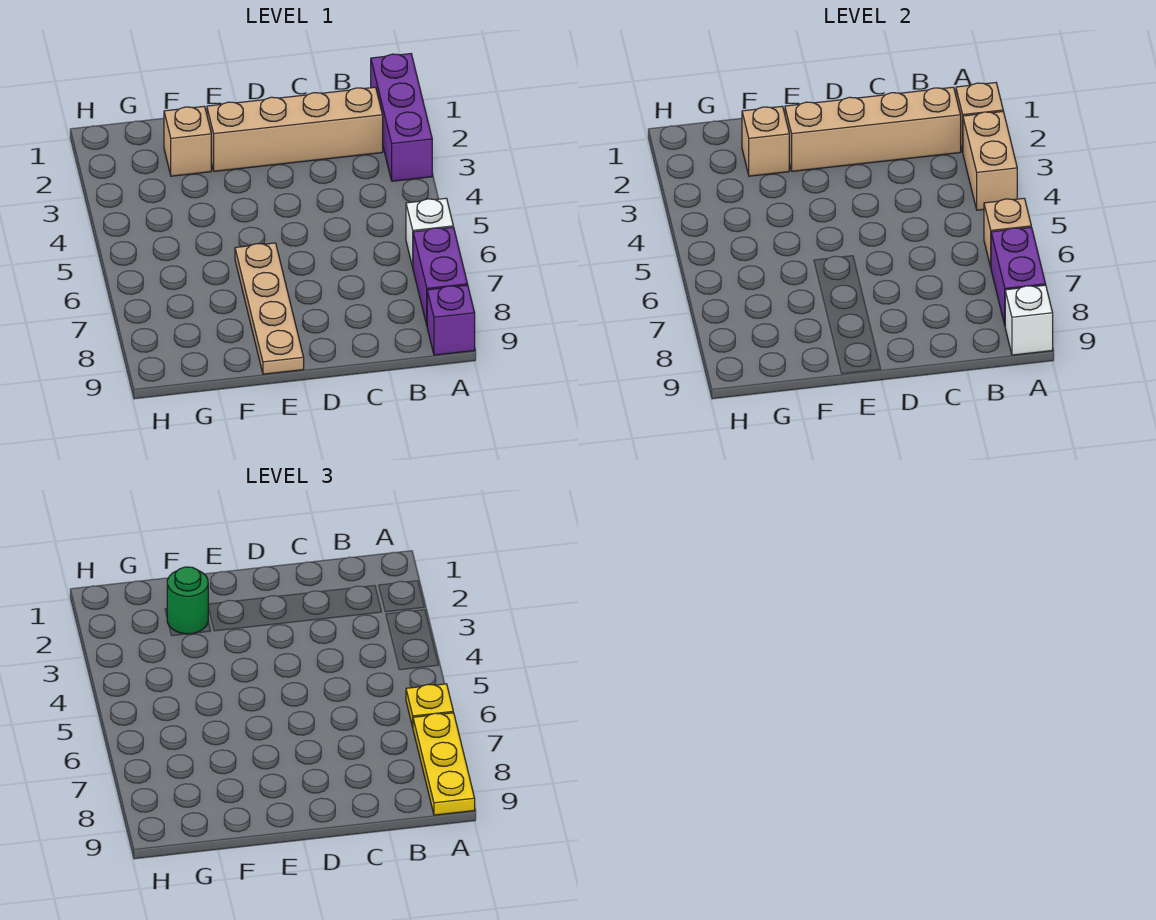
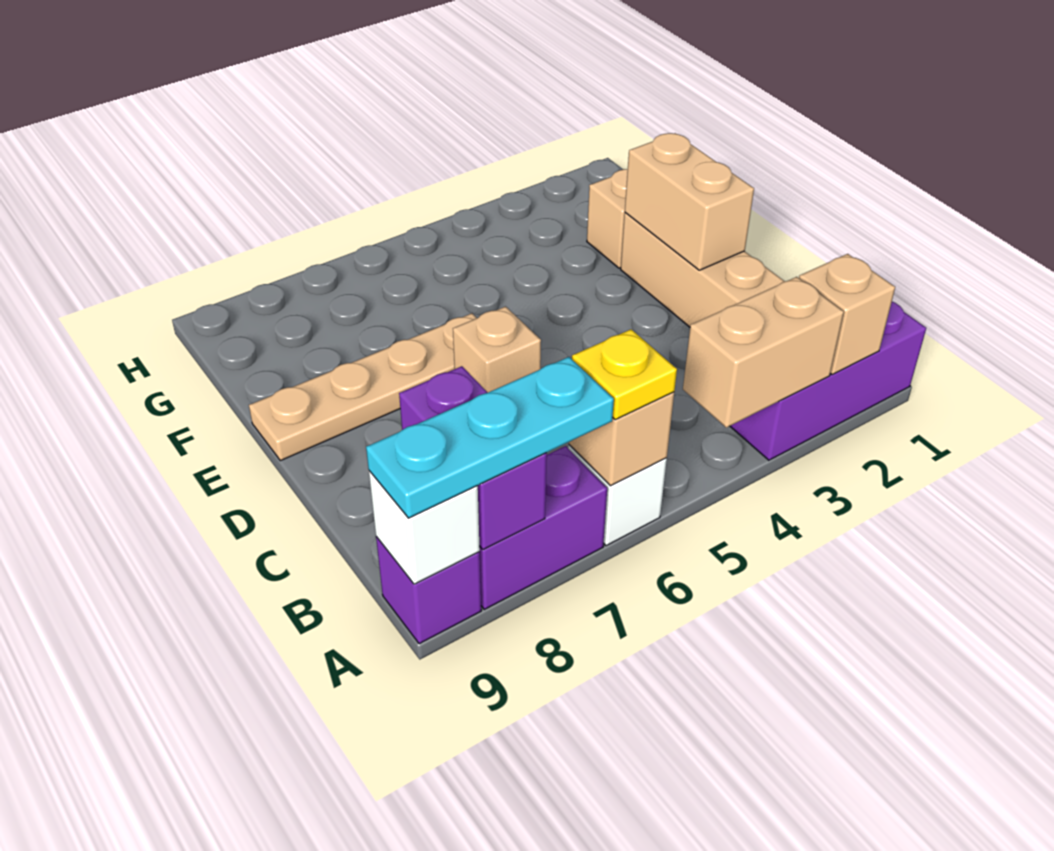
purple 1x2 brick [991,227,1046,325] -> purple 1x2 brick turned to [399,366,547,550]
yellow 1x3 plate [413,713,475,815] -> cyan 1x3 plate [366,357,614,518]
tan 1x4 brick [785,87,961,171] -> tan 1x2 brick [625,133,754,270]
tan 1x1 brick [742,106,789,176] -> tan 1x1 brick moved to [453,307,541,392]
green 1x1 round brick [167,567,208,634] -> none

